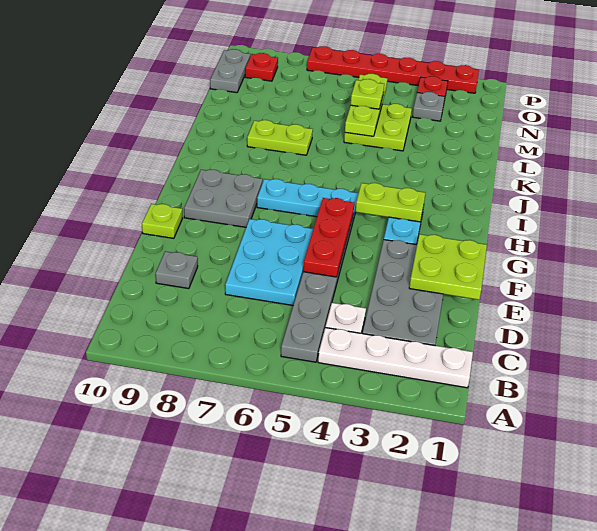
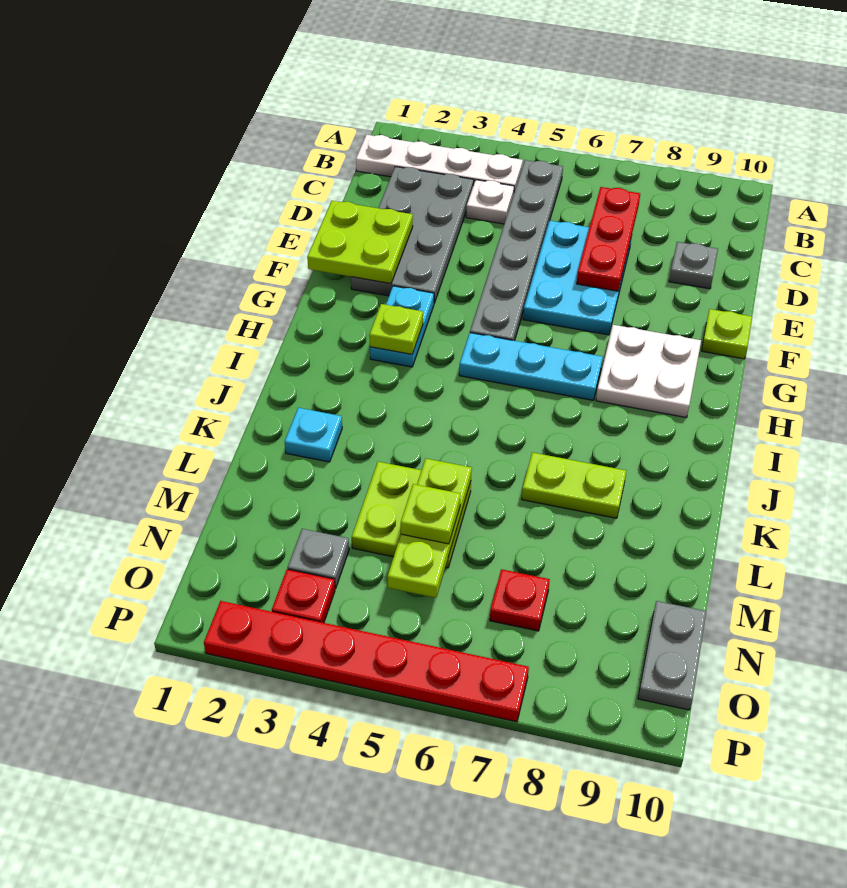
red 1x3 plate [303,198,354,277] -> red 1x3 plate moved to [577,187,640,291]
grey 2x2 plate [184,170,263,227] -> white 2x2 plate [596,325,701,418]
lime 1x2 plate [355,183,425,222] -> lime 1x1 plate [369,304,423,354]
none -> cyan 1x1 plate [285,408,342,462]
red 1x1 plate [245,53,278,81] -> red 1x1 plate moved to [490,569,550,631]

